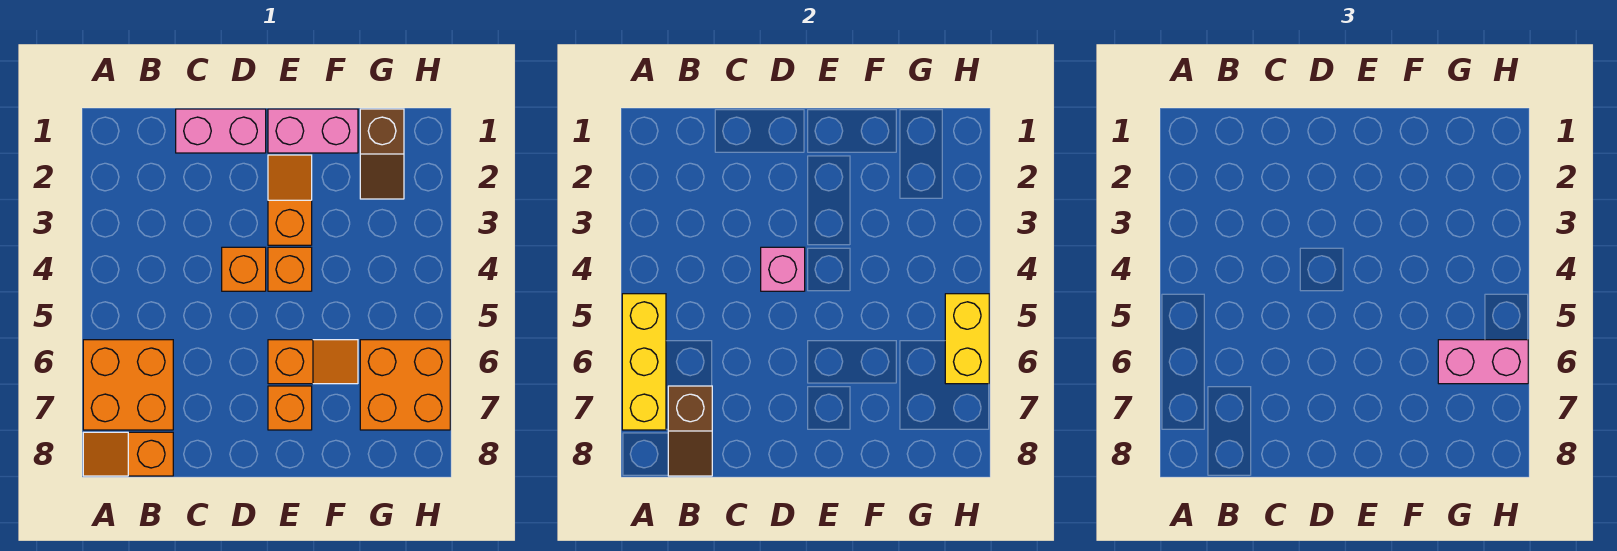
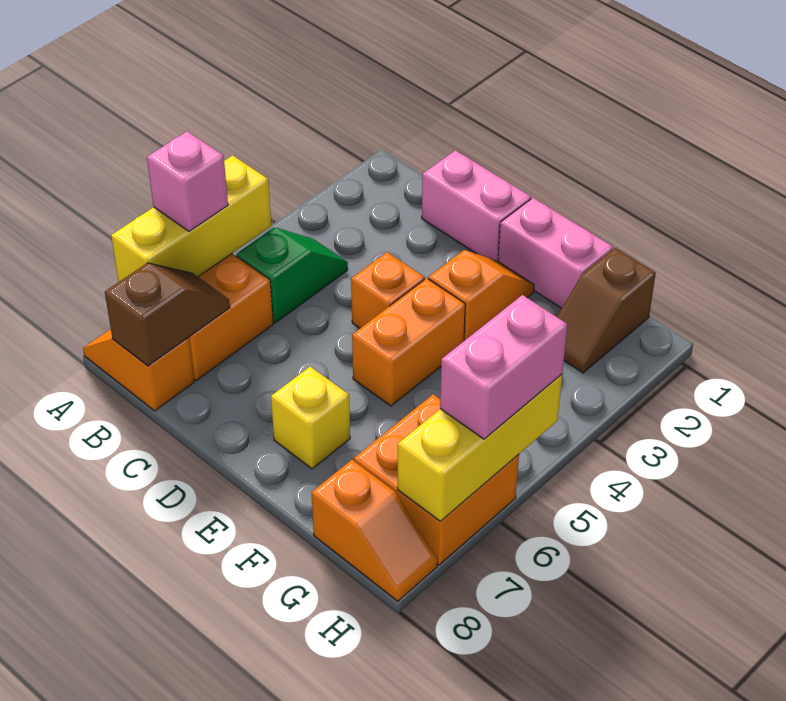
none -> green 1x2 slope [236,227,348,323]
brown 1x2 slope [668,386,712,476] -> brown 1x2 slope turned to [105,263,230,366]
pink 1x1 brick [761,247,805,291] -> pink 1x1 brick moved to [147,131,228,231]
orange 1x1 brick [268,247,312,291] -> orange 1x2 brick [352,278,465,406]
orange 1x2 slope [268,340,358,384] -> orange 1x2 slope moved to [312,460,437,601]
orange 1x1 brick [268,386,312,430] -> yellow 1x1 brick [271,367,350,469]
pink 1x2 brick [1438,340,1528,384] -> pink 1x2 brick turned to [440,295,567,439]
yellow 1x2 brick [945,294,989,384] -> yellow 1x3 brick [398,374,562,521]

